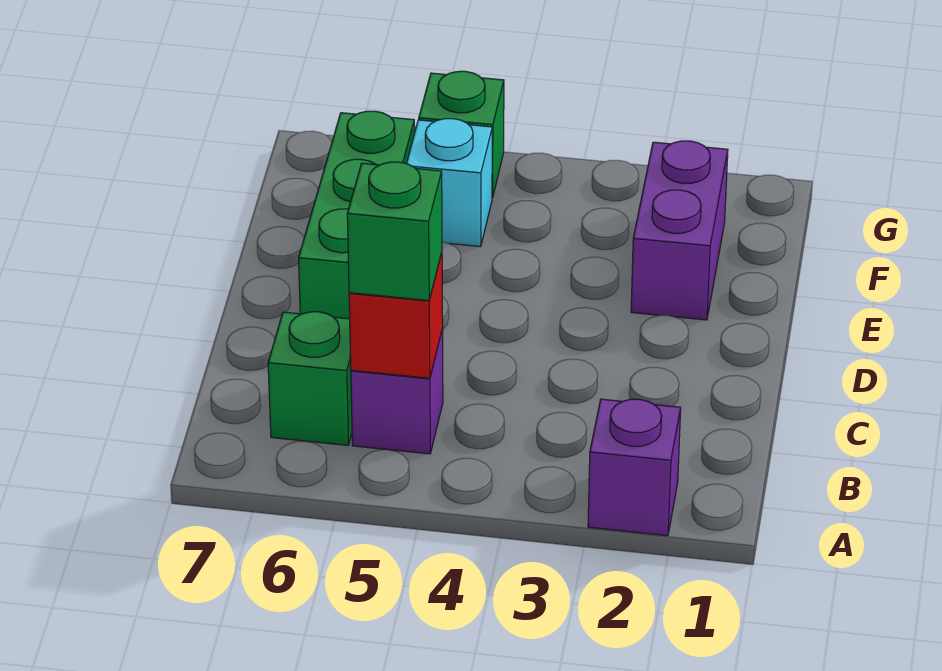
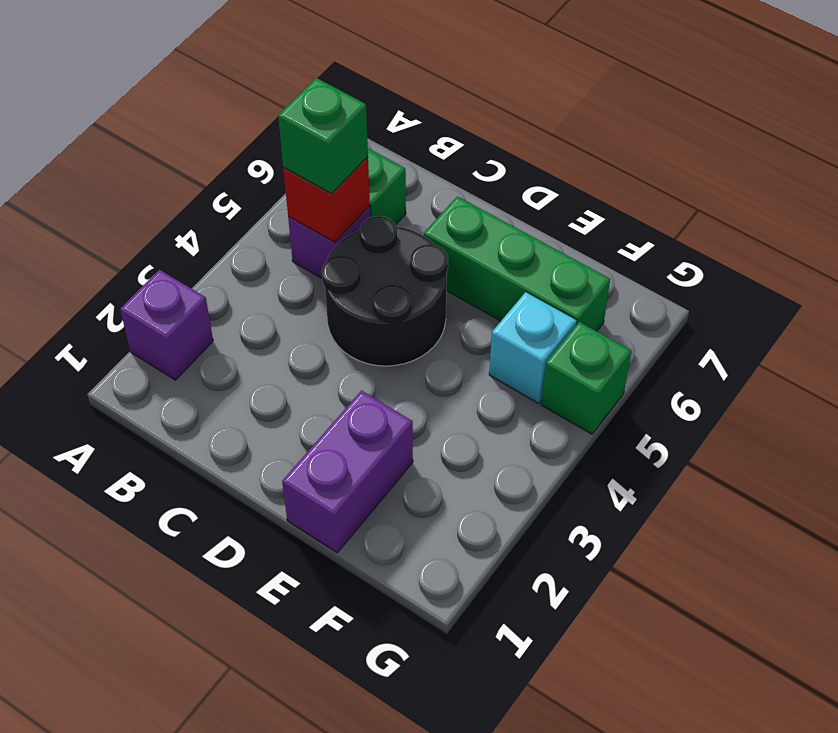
none -> black 2x2 round brick [322,216,448,366]
purple 1x2 brick [631,141,728,320] -> purple 1x2 brick turned to [282,391,413,553]

